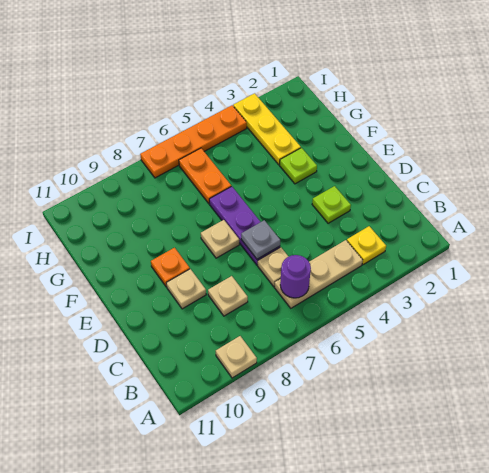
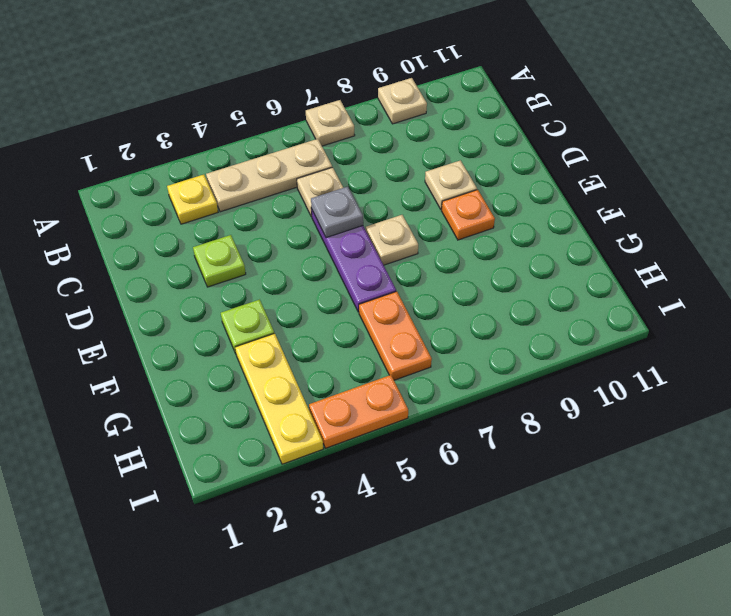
purple 1x1 round brick [280,255,311,298] -> none
tan 1x1 plate [208,276,248,316] -> tan 1x1 plate moved to [306,100,355,146]
orange 1x4 plate [140,105,247,178] -> orange 1x2 plate [309,375,408,448]

